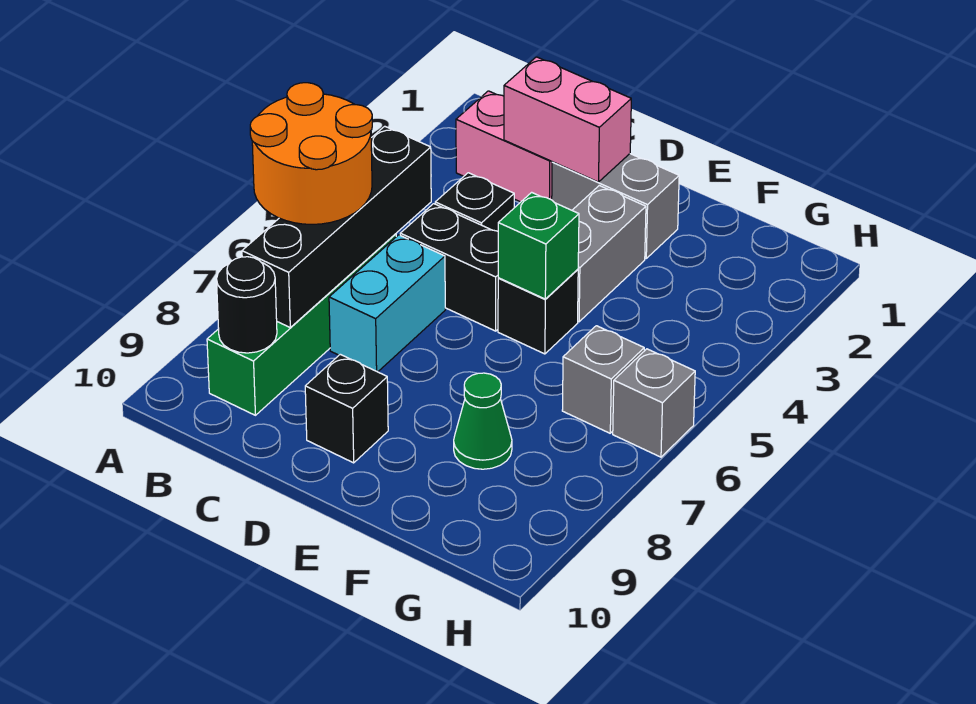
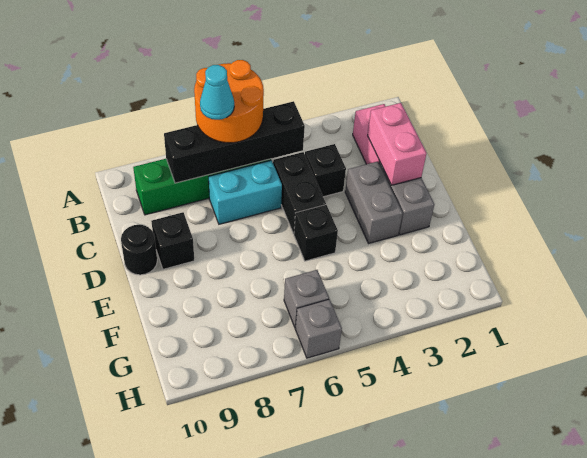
none -> cyan 1x1 cone [200,65,234,120]
black 1x1 round brick [217,257,277,353] -> black 1x1 round brick moved to [121,225,157,275]
grey 1x2 brick [572,185,646,322] -> grey 1x2 brick turned to [345,161,403,244]
green 1x1 brick [498,192,579,299] -> none
green 1x1 cone [454,373,512,469] -> none

